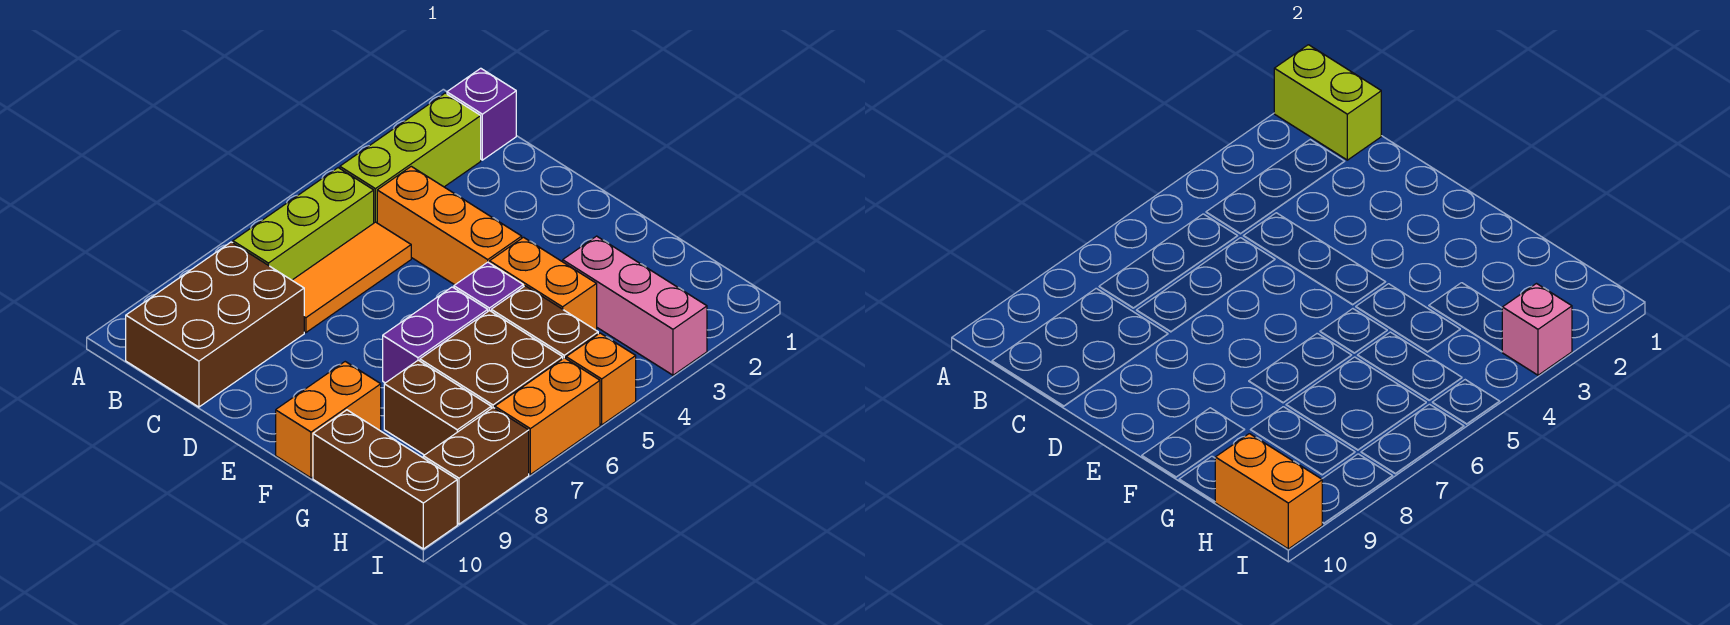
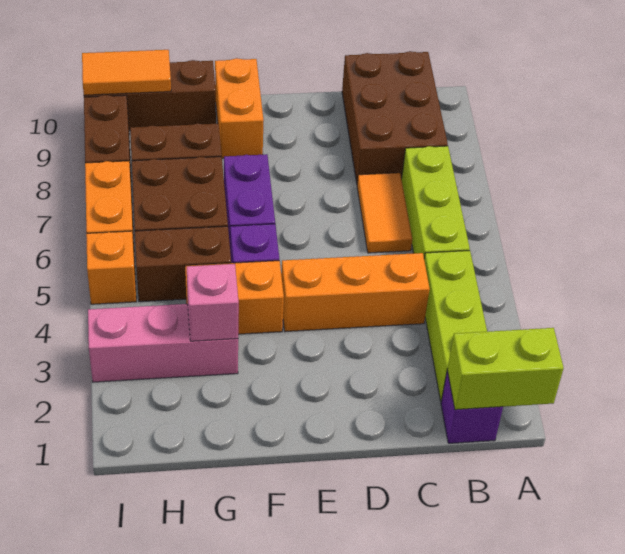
orange 1x3 tile [292,222,411,333] -> orange 1x2 tile [357,173,412,253]
orange 1x2 brick [1215,434,1323,549] -> orange 1x2 tile [82,50,171,95]
pink 1x1 brick [1502,284,1572,375] -> pink 1x1 brick moved to [187,264,239,341]

